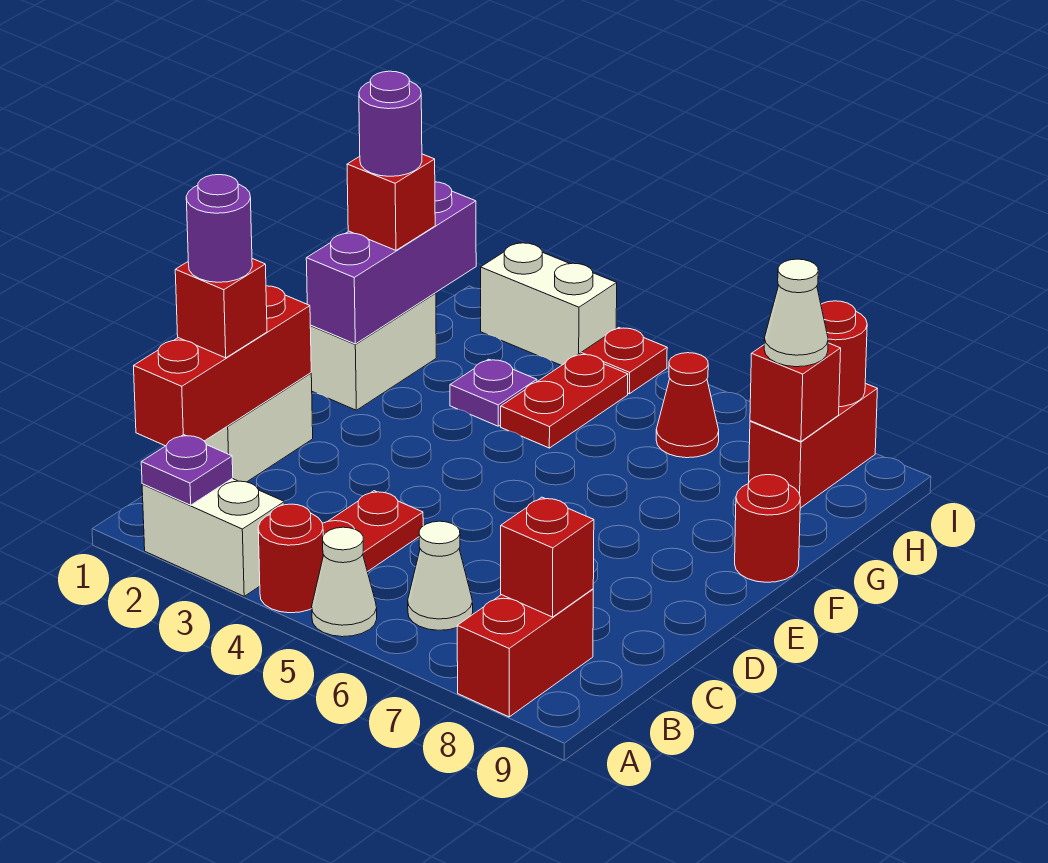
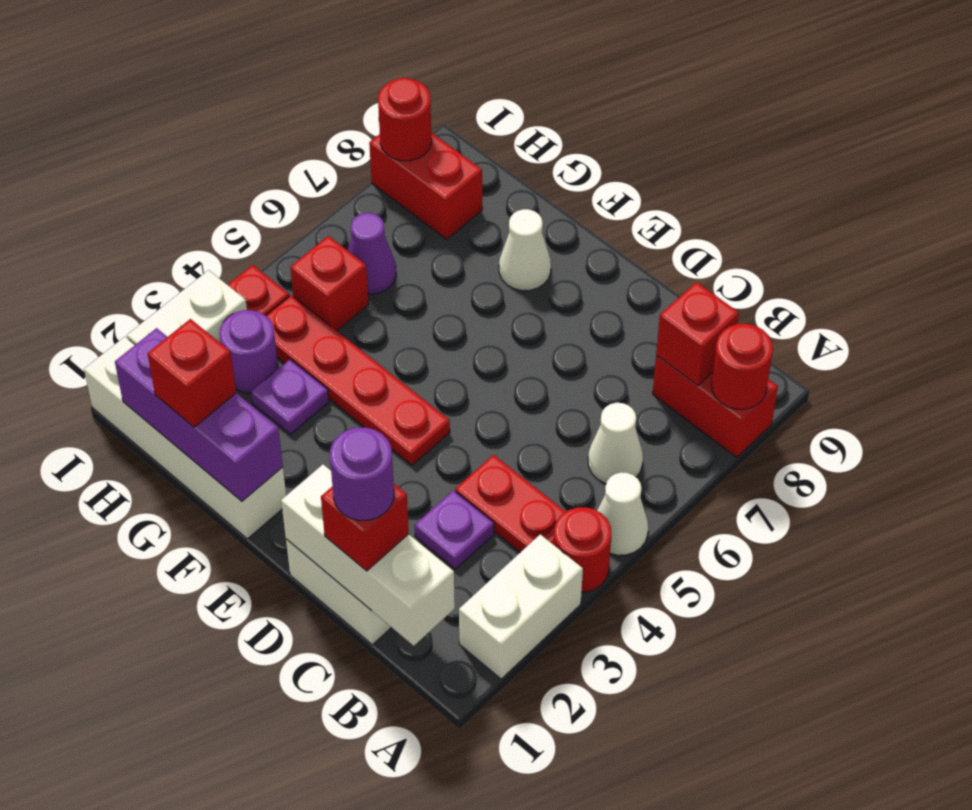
purple 1x1 plate [141,435,233,505] -> purple 1x1 plate moved to [415,490,494,569]
red 1x3 brick [134,286,311,446] -> white 1x3 brick [281,465,455,646]
white 1x2 brick [310,293,436,410] -> white 1x4 brick [84,337,286,539]
red 1x1 round brick [735,475,800,582] -> red 1x1 round brick moved to [711,324,773,409]
purple 1x1 round brick [359,71,422,176] -> purple 1x1 round brick moved to [220,310,278,393]
red 1x2 plate [501,354,628,448] -> red 1x4 plate [266,295,450,465]
red 1x1 cone [656,353,719,458] -> purple 1x1 cone [348,213,396,294]
red 1x1 brick [750,343,841,442] -> red 1x1 brick moved to [290,236,369,331]
white 1x1 cone [764,259,828,367] -> white 1x1 cone moved to [499,209,551,291]

